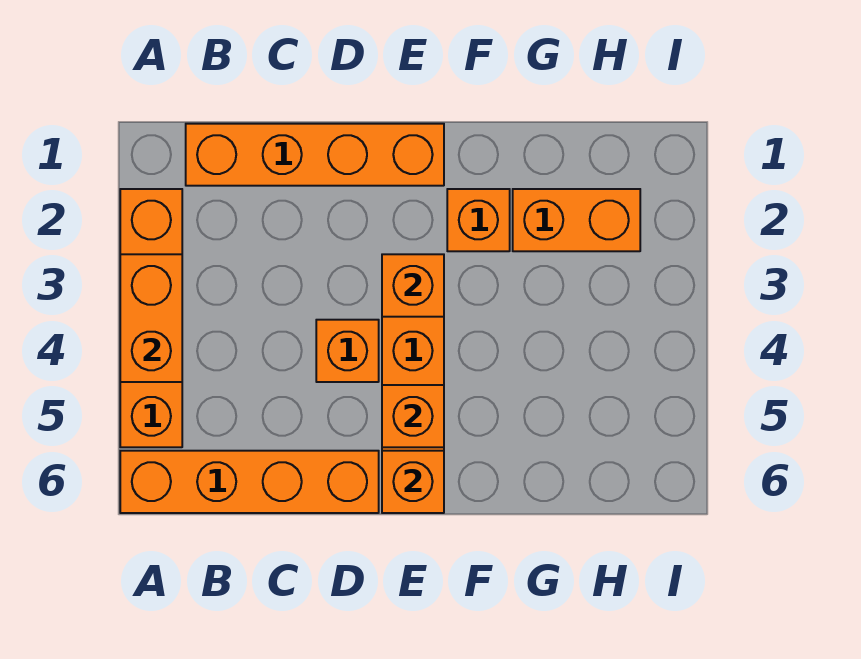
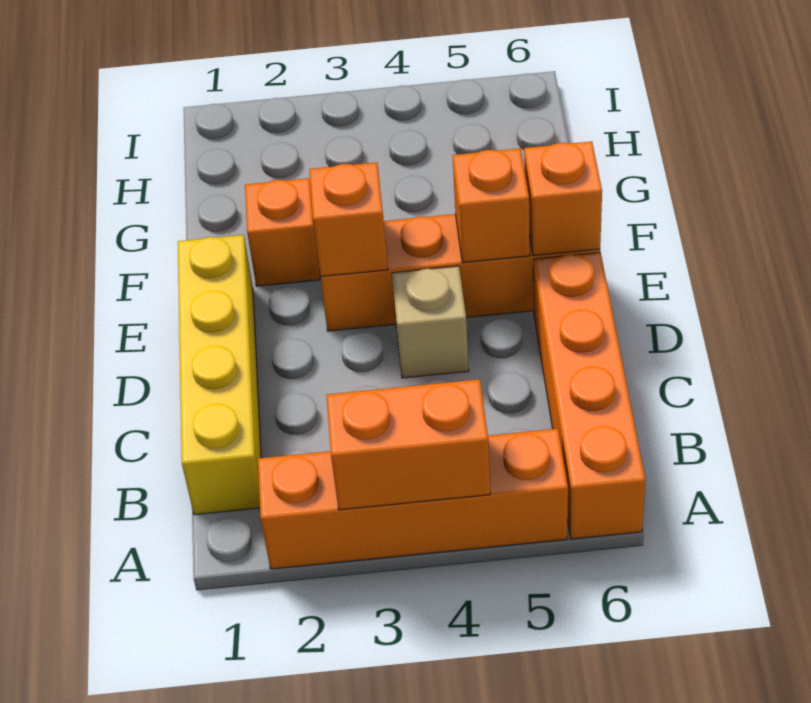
orange 1x4 brick [186,124,444,186] -> yellow 1x4 brick [178,235,261,515]
orange 1x1 brick [316,320,379,382] -> tan 1x1 brick [392,266,469,378]
orange 1x2 brick [513,189,640,251] -> none

